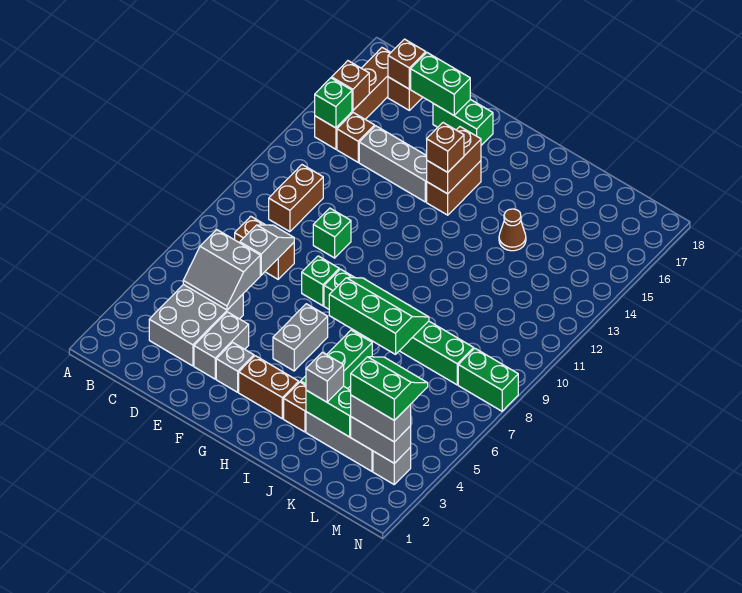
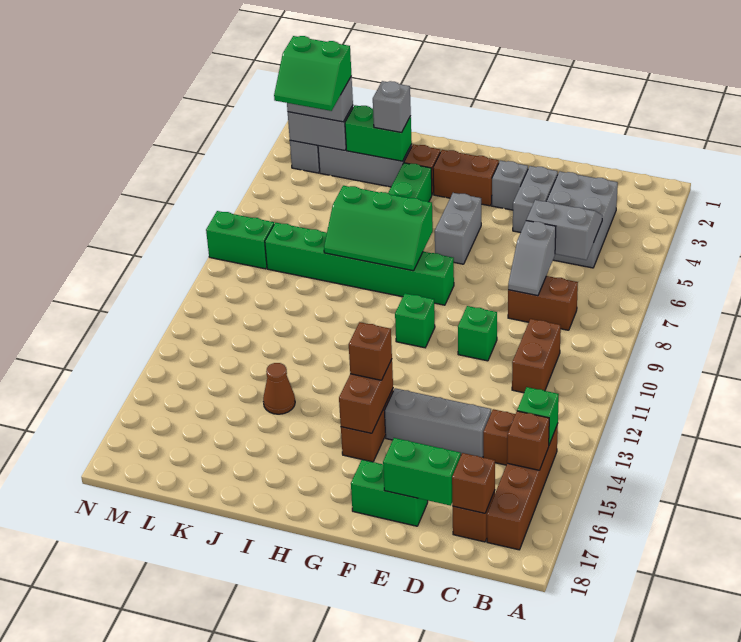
green 1x1 brick [302,256,339,306] -> green 1x1 brick moved to [395,293,435,348]

